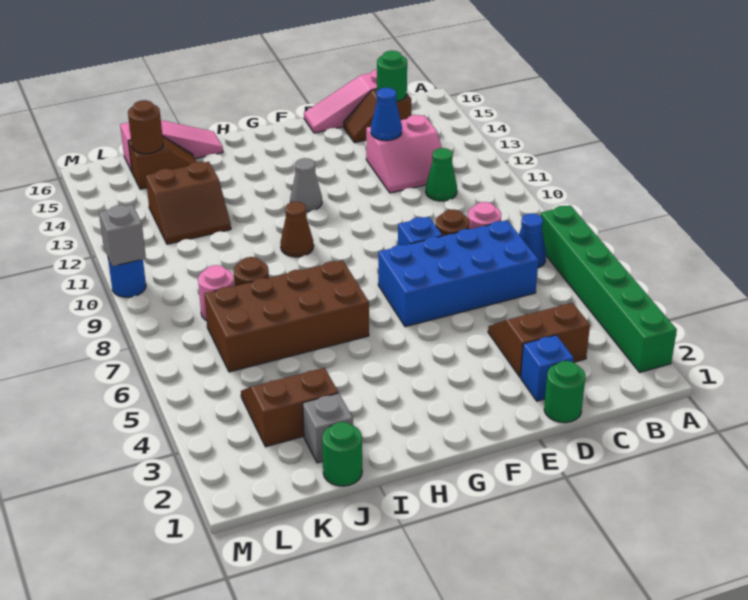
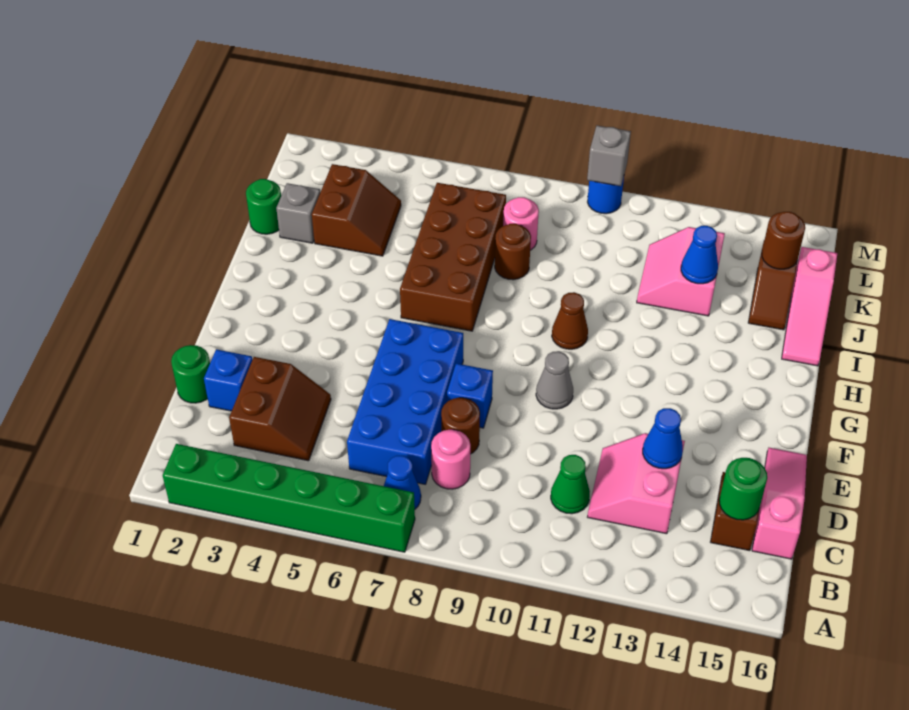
grey 1x1 cone [290,158,322,212] -> grey 1x1 cone moved to [536,351,573,409]
brown 2x2 slope [146,162,231,244] -> pink 2x2 slope [637,227,725,316]
none -> blue 1x1 cone [681,226,718,284]

